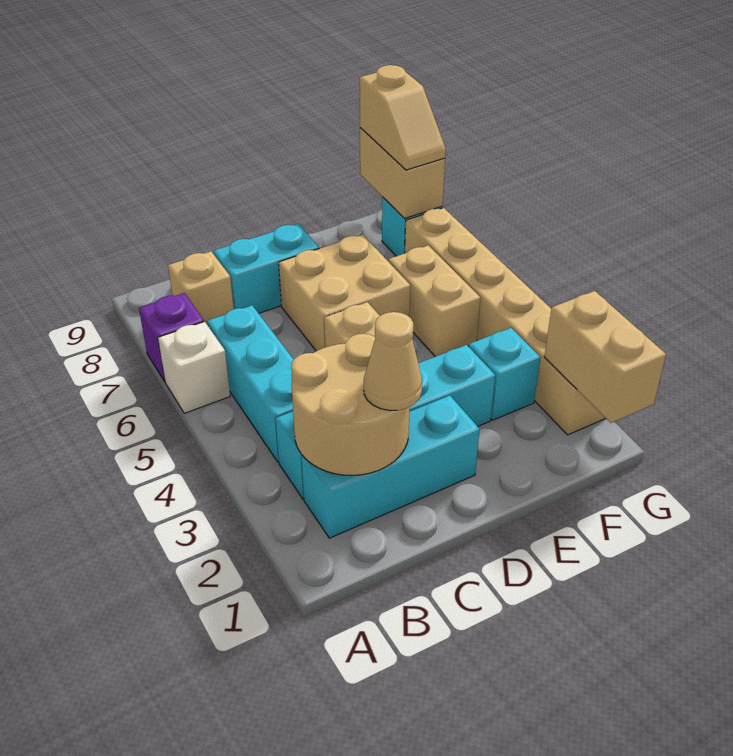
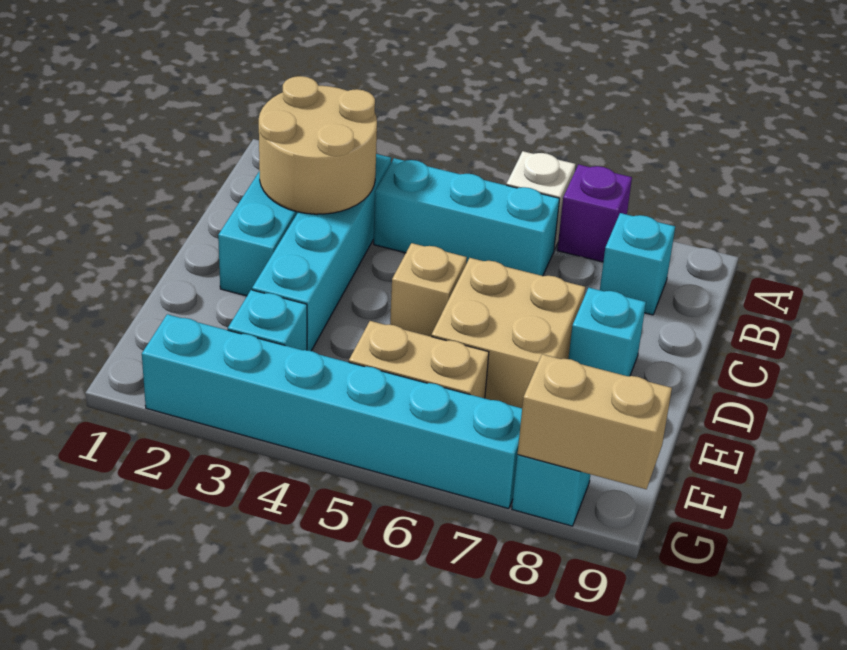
tan 1x1 brick [168,251,234,325] -> cyan 1x1 brick [600,213,675,315]
tan 1x1 cone [364,312,422,411] -> none
cyan 1x2 brick [214,224,319,313] -> cyan 1x1 brick [568,288,646,376]
tan 1x2 brick [544,291,666,423] -> none
tan 1x6 brick [405,208,606,435] -> cyan 1x6 brick [142,314,522,509]
tan 1x2 slope [360,65,446,170] -> none

